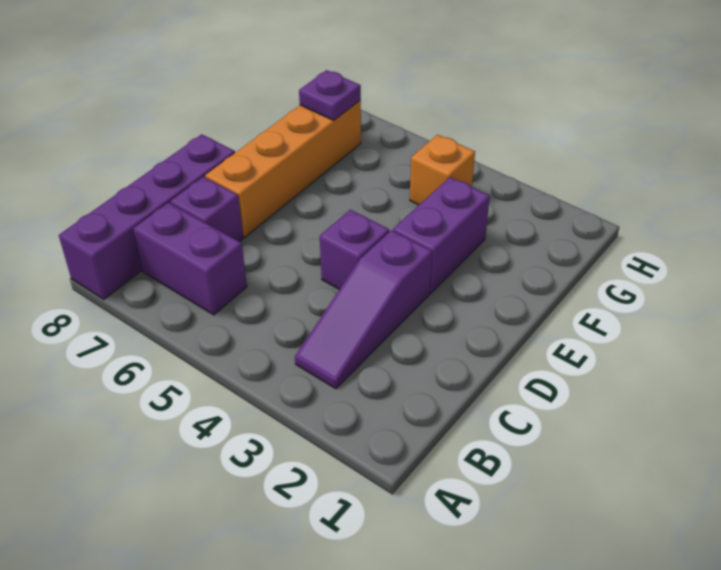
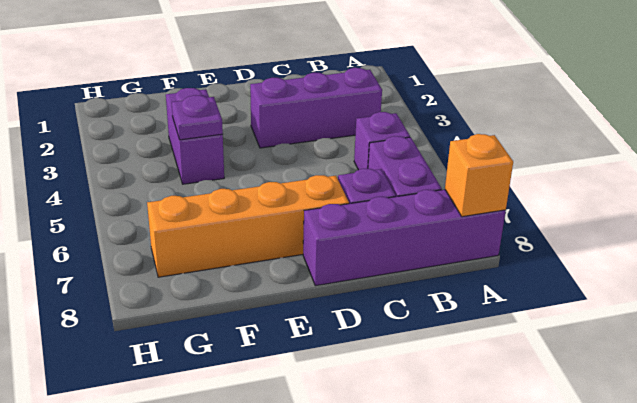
purple 1x3 slope [295,230,432,389] -> purple 1x3 brick [250,68,382,148]
purple 1x1 brick [320,210,389,289] -> purple 1x1 brick moved to [354,112,410,170]
purple 1x2 brick [393,177,490,293] -> purple 1x2 brick turned to [166,88,224,184]
orange 1x1 brick [410,135,475,205] -> orange 1x1 brick moved to [445,134,513,217]
purple 1x1 plate [299,70,361,120] -> purple 1x1 plate moved to [172,95,223,140]

